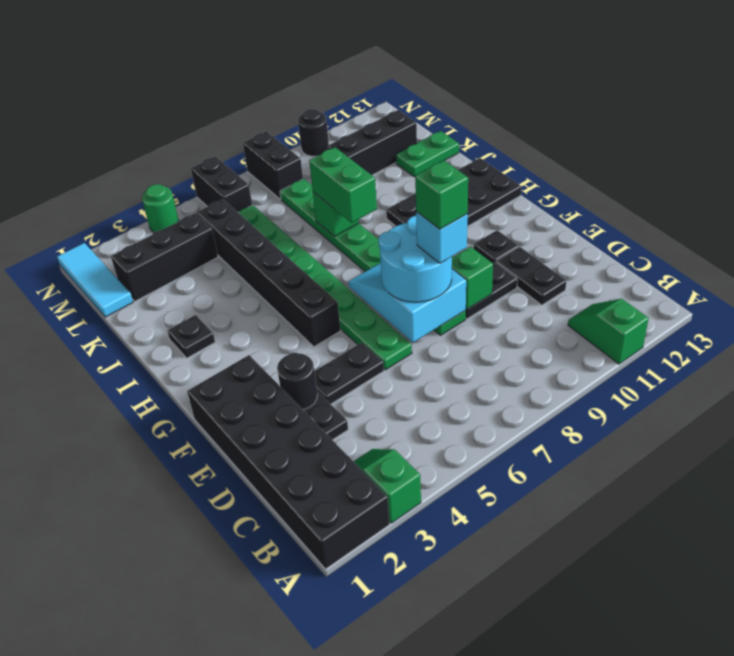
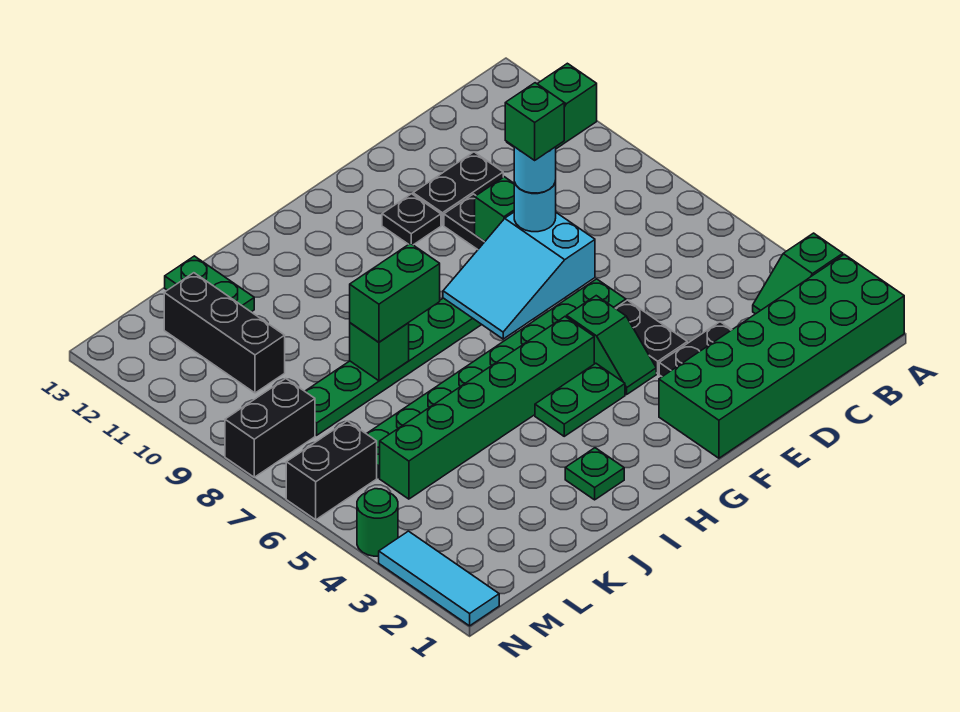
black 2x6 brick [187,355,390,569] -> green 2x6 brick [659,254,904,458]
black 1x1 round brick [277,353,317,409] -> none
cyan 2x2 round brick [379,216,452,302] -> cyan 1x1 round brick [514,181,556,232]
cyan 1x1 brick [416,212,468,263] -> cyan 1x1 round brick [514,147,556,193]
none -> green 1x2 slope [567,296,656,395]
none -> green 1x2 plate [535,363,625,436]
black 1x6 brick [197,199,341,347] -> green 1x6 brick [380,317,594,499]
black 2x4 plate [386,158,521,227] -> none
black 1x1 plate [167,315,215,358] -> green 1x1 plate [565,448,624,500]
cyan 1x3 tile [57,243,133,317] -> cyan 1x3 tile turned to [379,531,499,626]
black 1x3 brick [111,213,218,301] -> none
black 1x1 round brick [298,109,329,156] -> none

